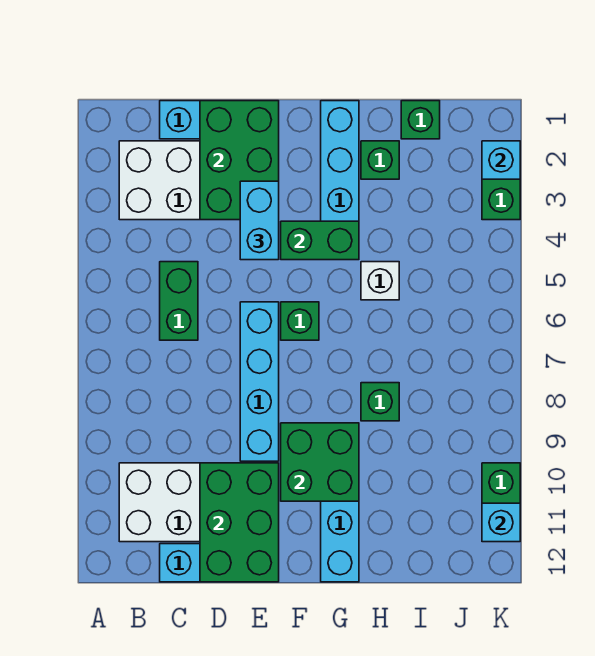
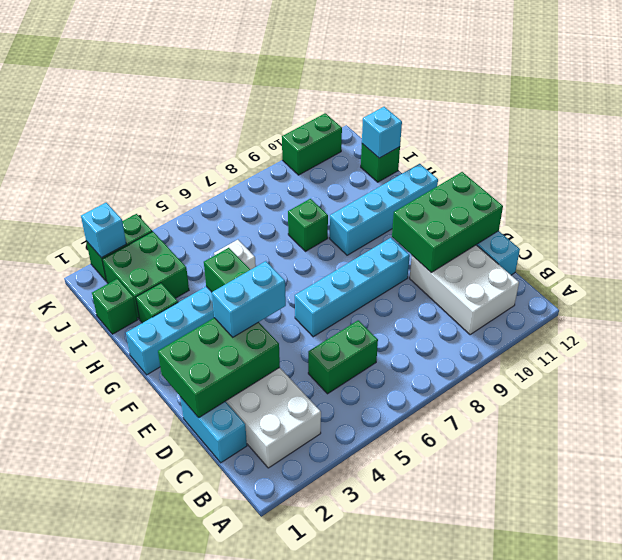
green 1x1 brick [281,302,319,340] -> green 1x1 brick moved to [361,144,400,182]
green 2x2 brick [281,423,359,501] -> green 2x2 brick moved to [102,231,189,319]
cyan 1x1 brick [482,503,520,542] -> cyan 1x1 brick moved to [362,107,402,158]

